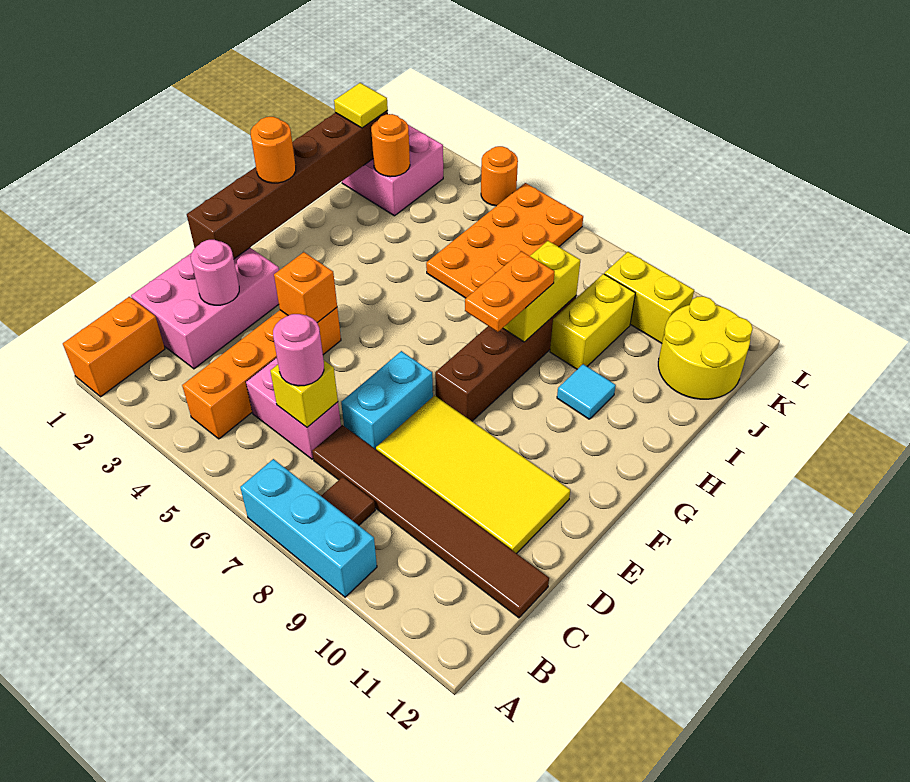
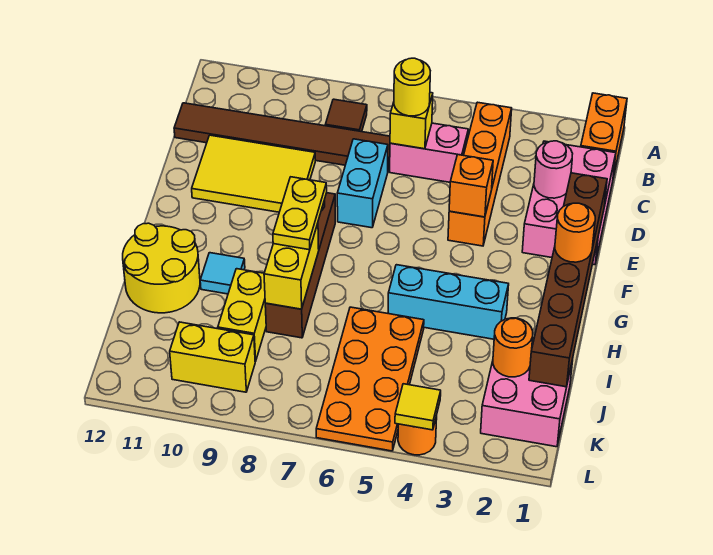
cyan 1x3 brick [240,459,377,597] -> cyan 1x3 brick moved to [388,265,509,339]
pink 1x1 round brick [273,314,324,386] -> yellow 1x1 round brick [394,58,430,116]
yellow 2x4 tile [376,396,570,554] -> yellow 2x3 tile [192,135,315,212]
orange 1x2 plate [465,251,555,332] -> yellow 1x2 plate [273,177,327,250]
yellow 1x1 tile [334,83,388,128] -> yellow 1x1 tile moved to [395,384,441,430]
yellow 2x2 round brick [658,296,753,399] -> yellow 2x2 round brick moved to [123,223,200,313]

